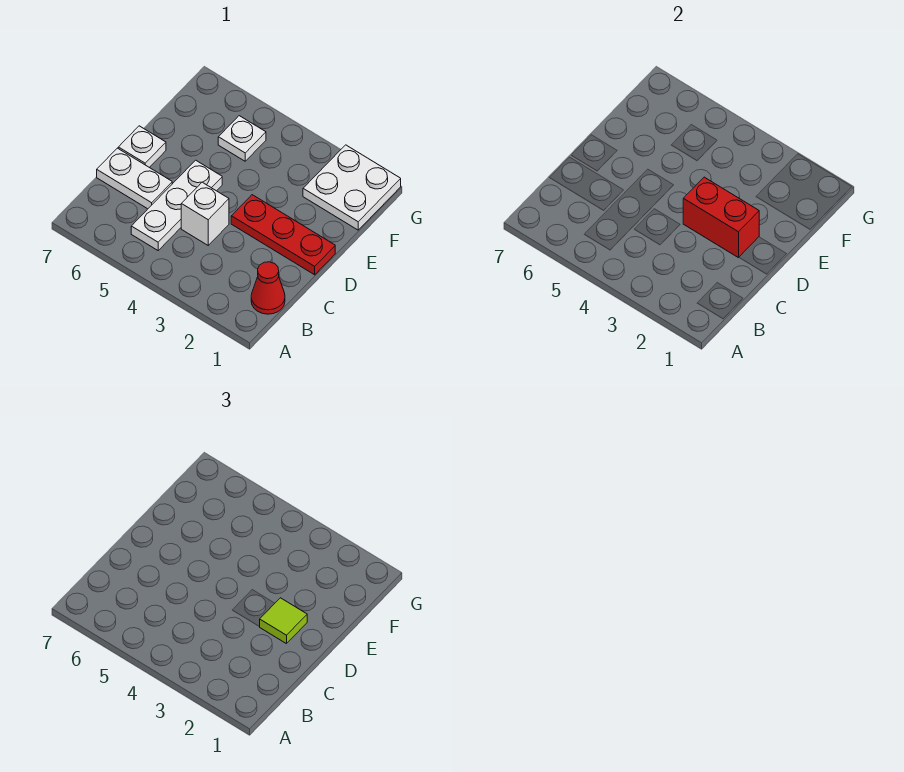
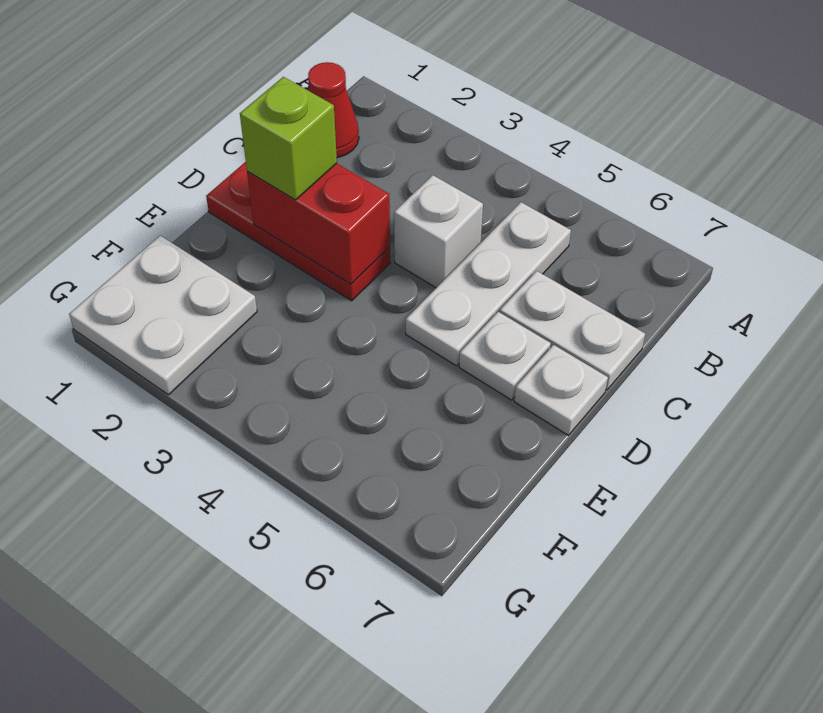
lime 1x1 tile [260,598,307,644] -> lime 1x1 brick [240,77,337,200]
white 1x1 plate [218,116,266,161] -> white 1x1 plate moved to [459,312,551,400]

